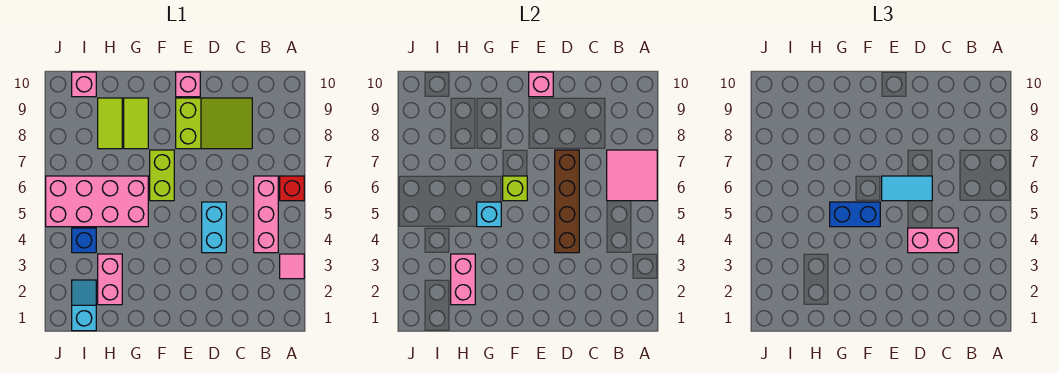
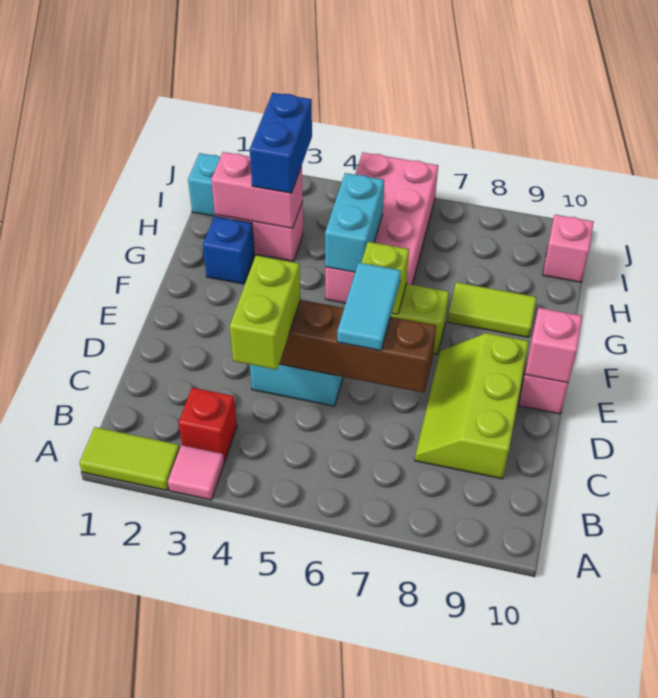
red 1x1 brick [280,176,304,201] -> red 1x1 brick moved to [178,388,237,461]
pink 2x2 tile [607,150,657,201] -> none
pink 1x3 brick [254,176,278,253] -> none
pink 1x2 brick [908,228,958,253] -> lime 1x2 brick [230,255,301,370]
lime 2x3 slope [176,98,252,149] -> lime 2x3 slope turned to [415,333,529,479]
blue 1x2 brick [830,202,880,227] -> blue 1x2 brick moved to [250,93,312,193]
cyan 1x1 brick [477,202,501,227] -> cyan 1x2 brick [325,173,384,272]
lime 1x2 tile [98,98,122,149] -> lime 1x2 tile moved to [79,427,180,490]
blue 1x1 brick [72,228,96,253] -> blue 1x1 brick moved to [203,216,254,284]

